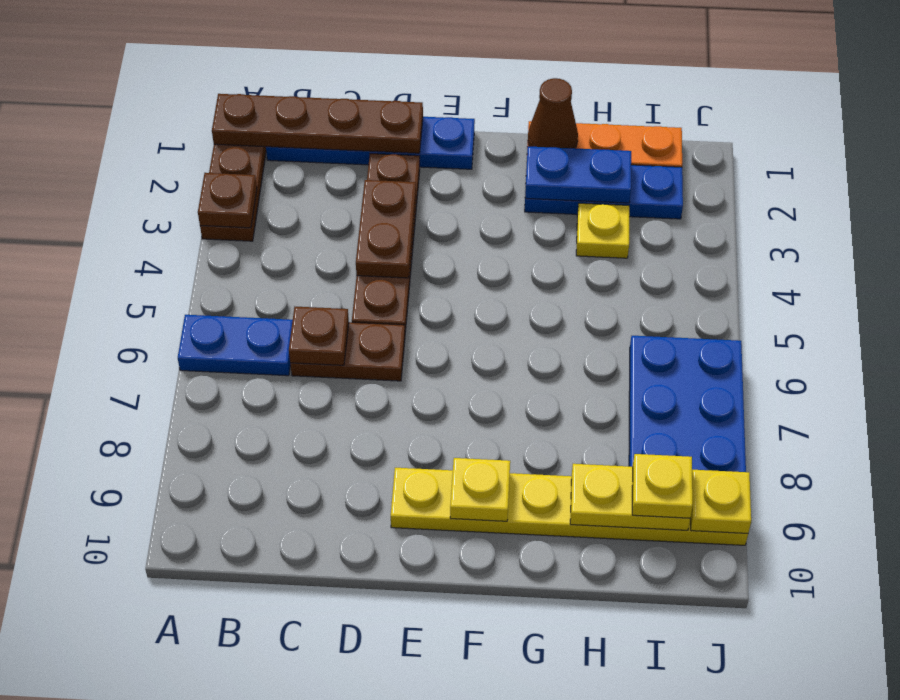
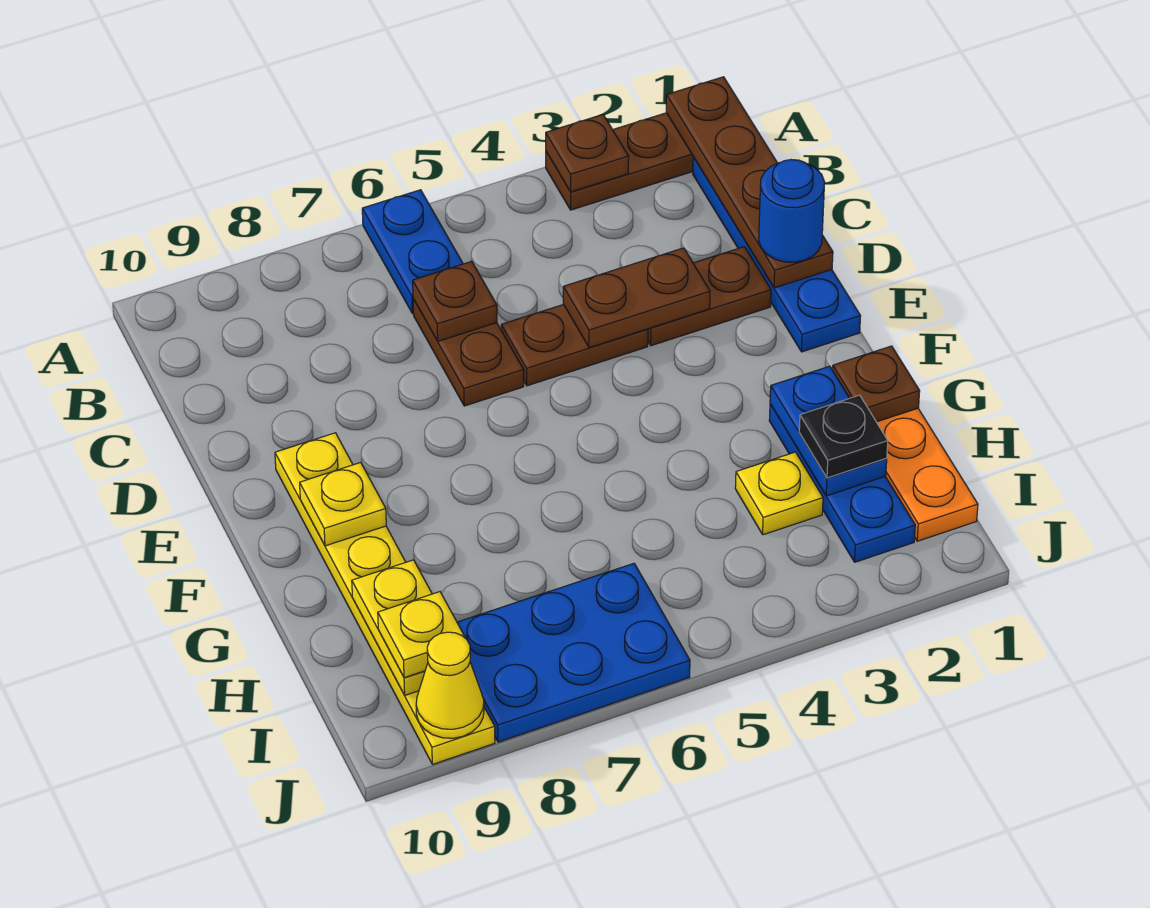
none -> blue 1x1 round brick [759,160,825,262]
brown 1x1 cone [528,78,578,148] -> brown 1x1 plate [833,346,920,422]
none -> black 1x1 plate [799,395,888,478]
yellow 1x1 plate [691,470,751,533] -> yellow 1x1 cone [416,632,484,738]

